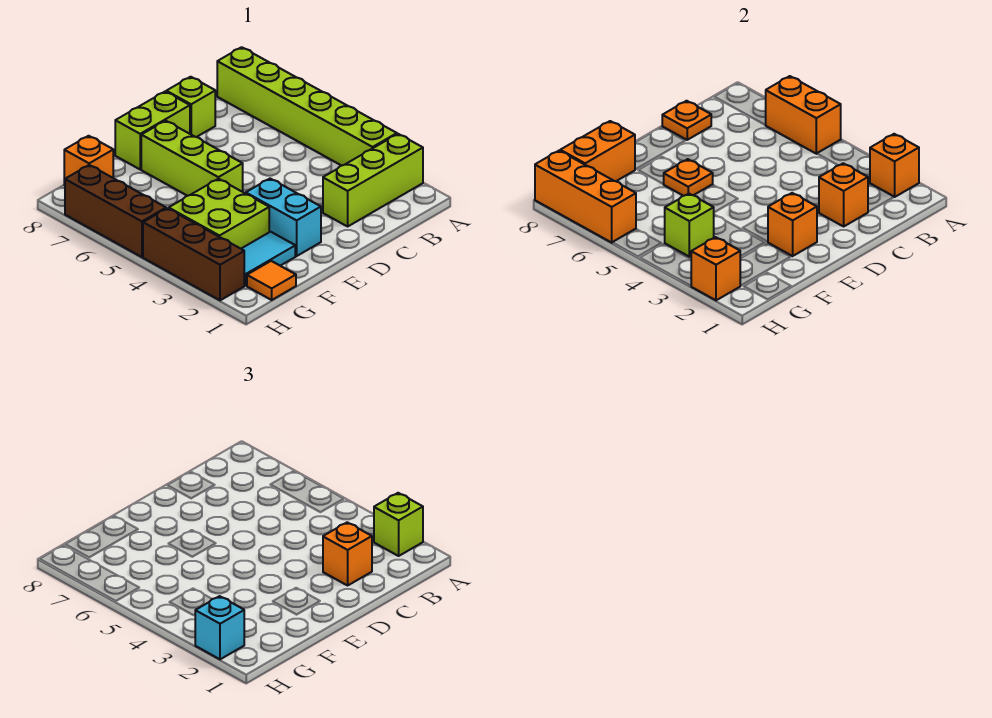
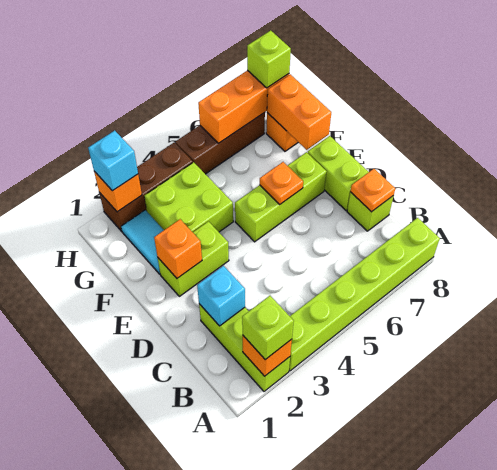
orange 1x2 brick [766,76,841,154] -> none
orange 1x1 brick [819,163,868,226] -> cyan 1x1 brick [197,266,245,326]
orange 1x1 brick [323,522,372,585] -> none
cyan 1x2 brick [246,179,321,256] -> lime 1x2 brick [158,221,229,296]
orange 1x1 tile [247,261,296,300] -> none
lime 1x1 brick [665,194,714,257] -> lime 1x1 brick moved to [247,30,291,88]

